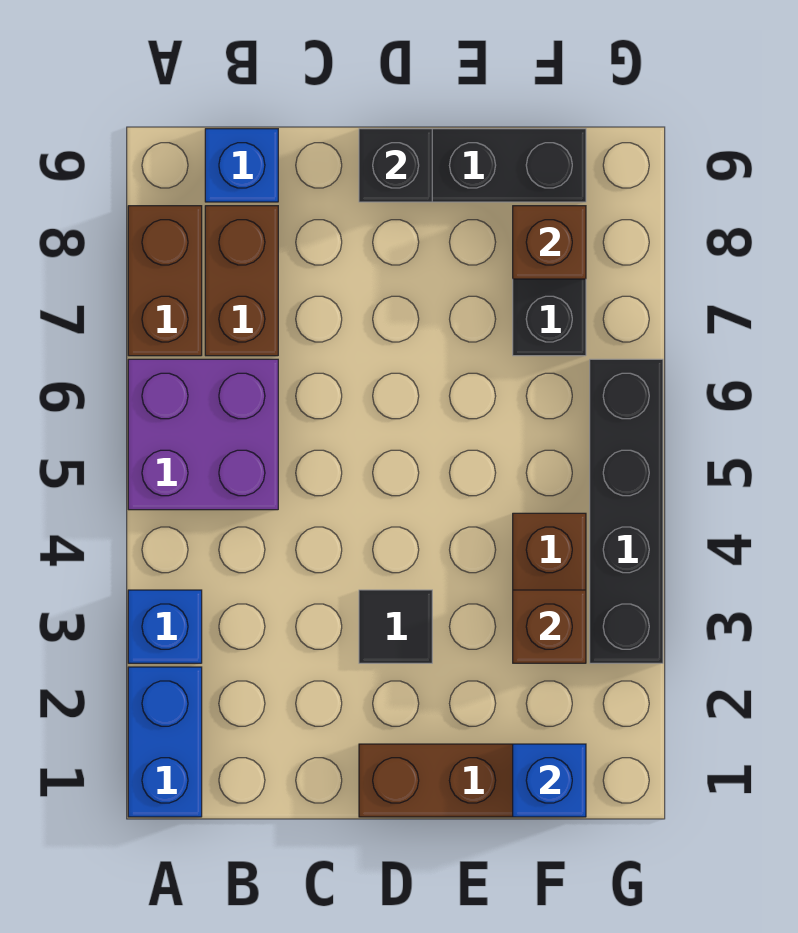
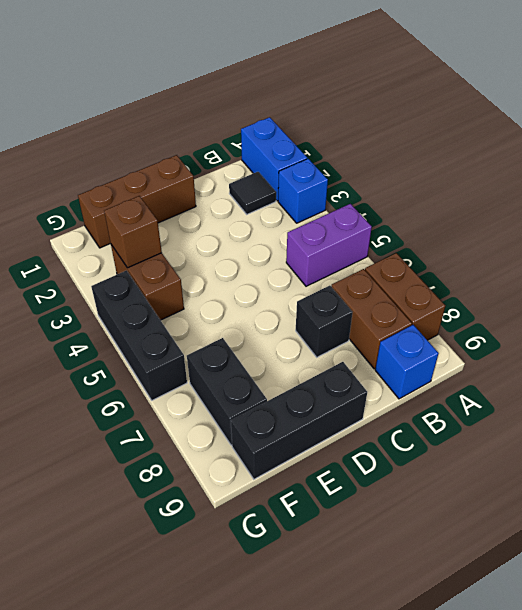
purple 2x2 brick [128,359,278,510] -> purple 1x2 brick [286,204,372,286]
black 1x1 tile [359,590,432,663] -> black 1x1 tile moved to [229,172,276,214]
black 1x1 brick [359,129,432,202] -> black 1x1 brick moved to [296,286,353,357]
blue 1x1 brick [513,744,586,817] -> none
brown 1x1 brick [513,206,586,279] -> none
black 1x4 brick [590,359,663,663] -> black 1x3 brick [91,271,187,400]

